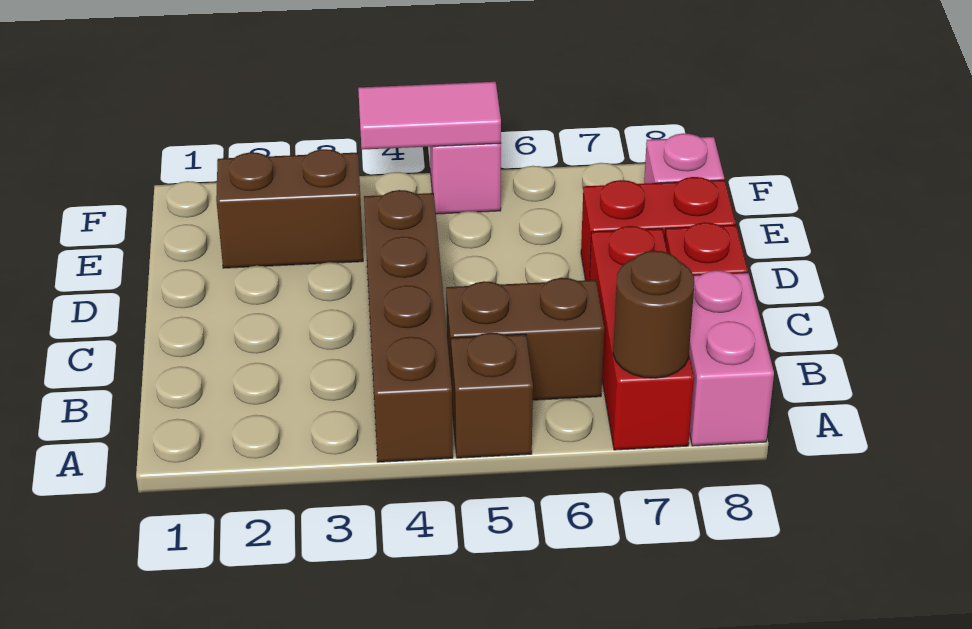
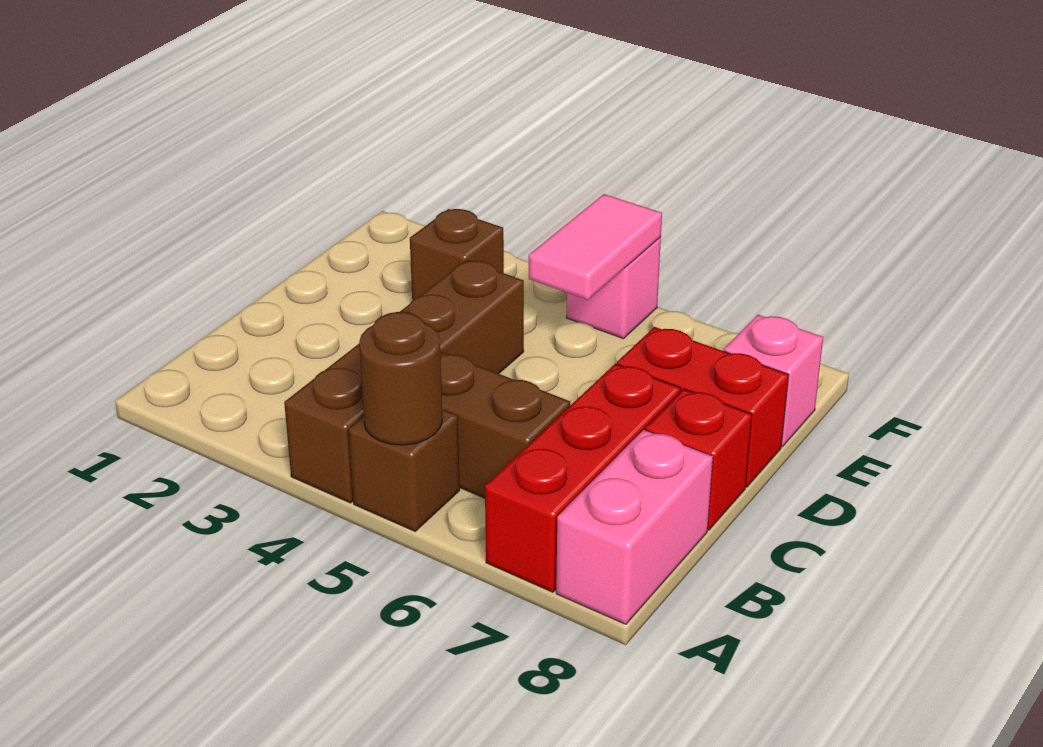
brown 1x1 round brick [613,251,694,378] -> brown 1x1 round brick moved to [359,312,442,445]
brown 1x2 brick [216,149,363,268] -> brown 1x1 brick [410,209,504,301]
pink 1x2 tile [358,82,501,150] -> pink 1x2 tile turned to [529,194,662,300]

